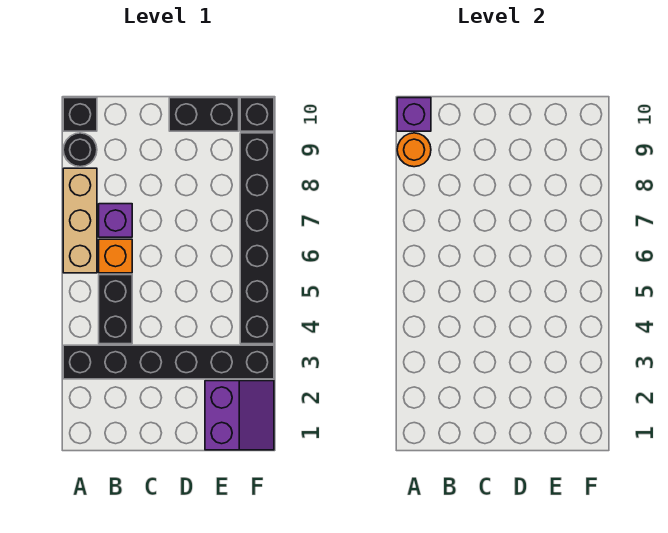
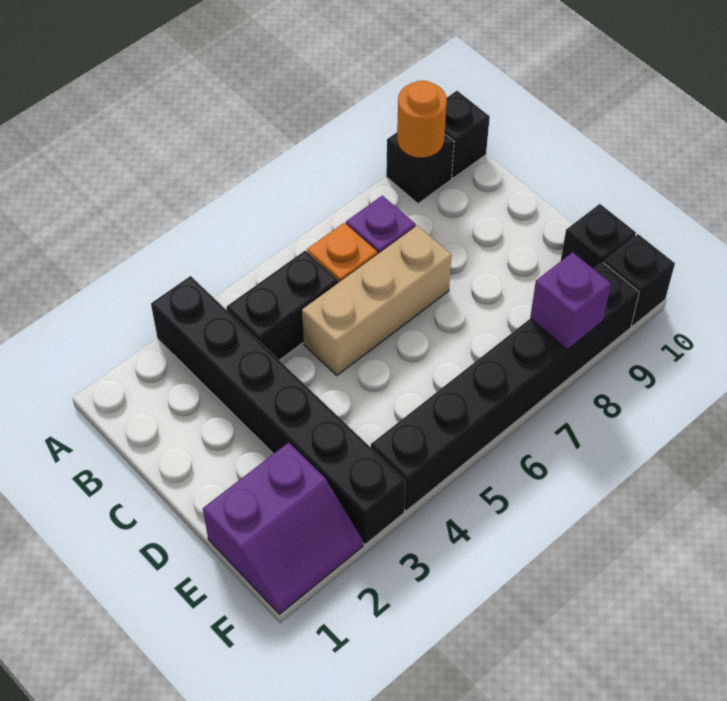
tan 1x3 brick [63,168,97,273] -> tan 1x3 brick moved to [302,225,452,375]
black 1x1 round brick [63,133,97,167] -> black 1x1 brick [386,133,454,204]
purple 1x1 brick [397,98,431,131] -> purple 1x1 brick moved to [530,252,611,350]
black 1x2 brick [169,98,239,131] -> black 1x1 brick [561,204,636,269]

